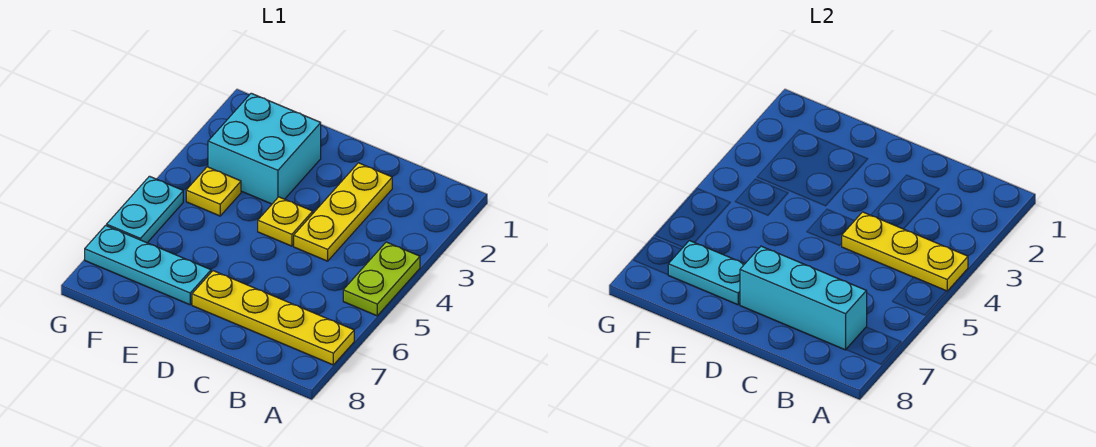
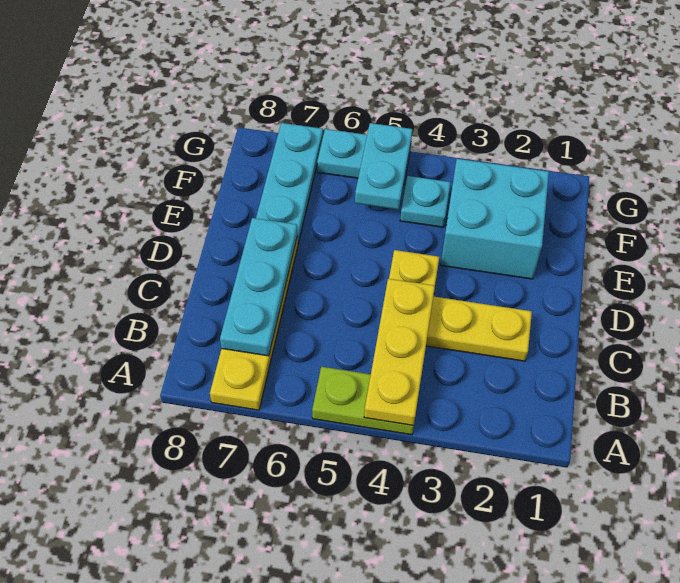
cyan 1x3 brick [740,246,867,350] -> cyan 1x3 plate [220,218,297,356]
cyan 1x2 plate [668,241,744,305] -> cyan 1x2 plate moved to [355,123,412,210]
yellow 1x1 plate [186,167,241,216] -> cyan 1x1 plate [400,176,451,227]

